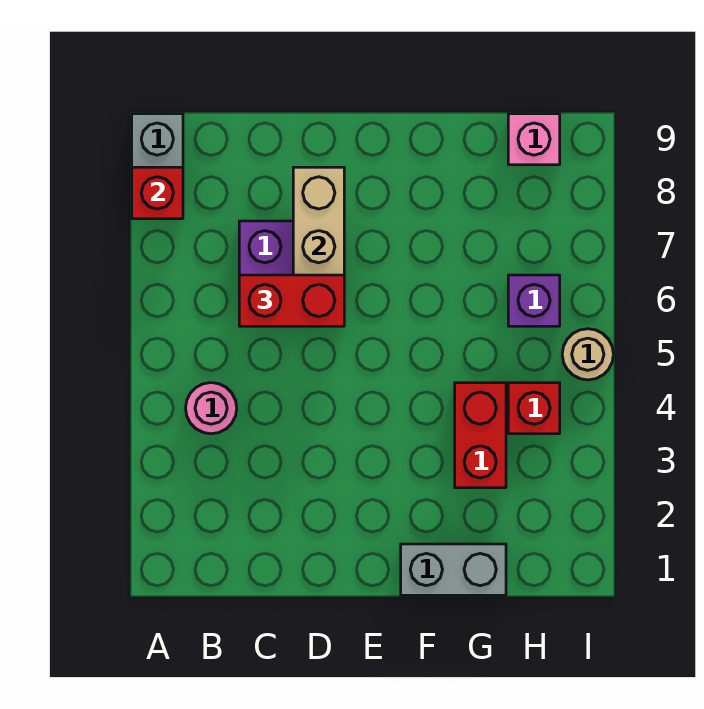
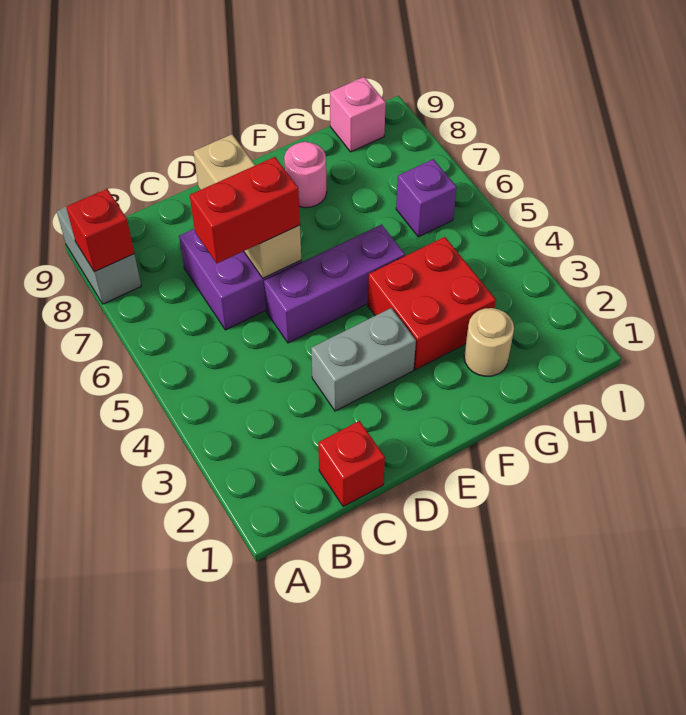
pink 1x1 round brick [186,383,237,434] -> pink 1x1 round brick moved to [284,142,327,208]
none -> purple 1x3 brick [264,224,405,343]
grey 1x2 brick [401,544,506,595] -> grey 1x2 brick moved to [311,308,416,411]
red 1x2 brick [455,383,506,488] -> red 2x2 brick [368,237,496,370]
red 1x1 brick [508,383,560,434] -> red 1x1 brick moved to [318,421,385,506]
tan 1x1 round brick [562,329,613,380] -> tan 1x1 round brick moved to [464,308,514,376]

